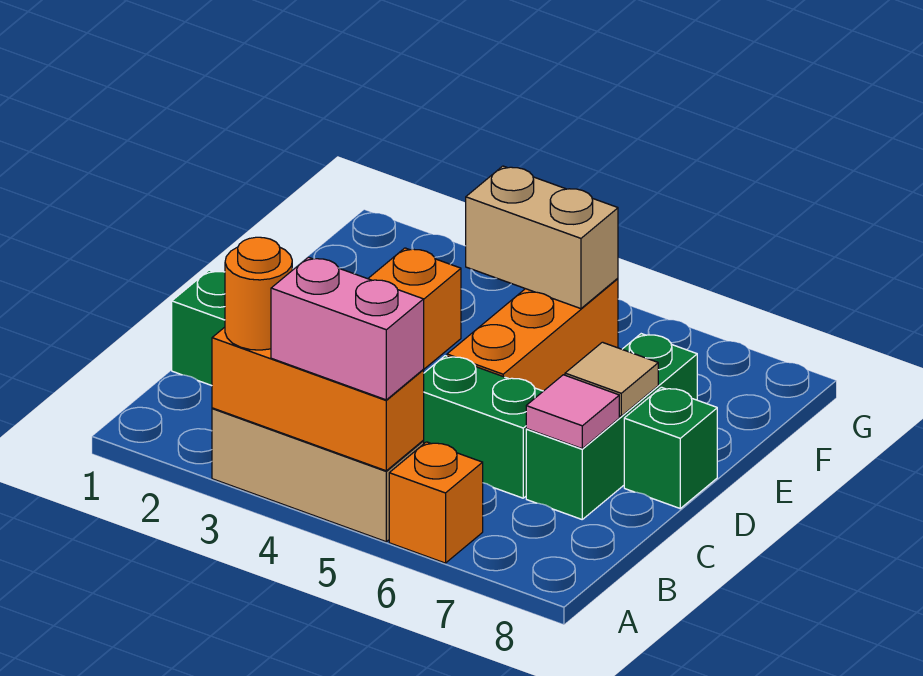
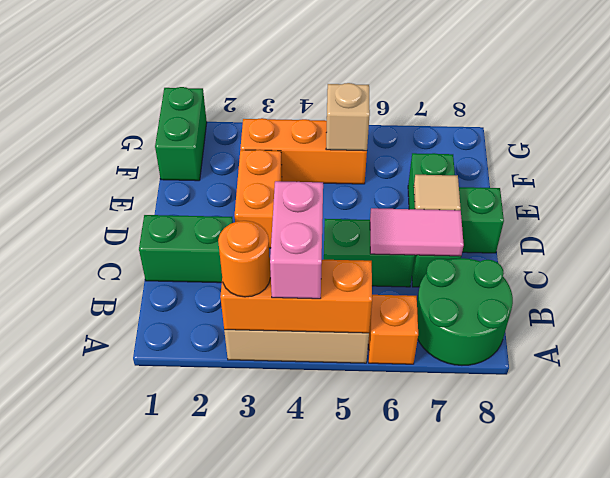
pink 1x2 brick [271,257,424,400] -> pink 1x2 brick turned to [270,181,323,299]
none -> green 2x2 round brick [417,258,513,365]
pink 1x1 tile [526,375,619,449] -> pink 1x2 tile [370,208,464,256]
orange 1x3 brick [447,278,618,391] -> orange 1x3 brick turned to [240,118,367,184]
none -> green 1x2 brick [155,87,207,181]
tan 1x2 brick [466,166,618,309] -> tan 1x1 brick [326,83,370,151]

